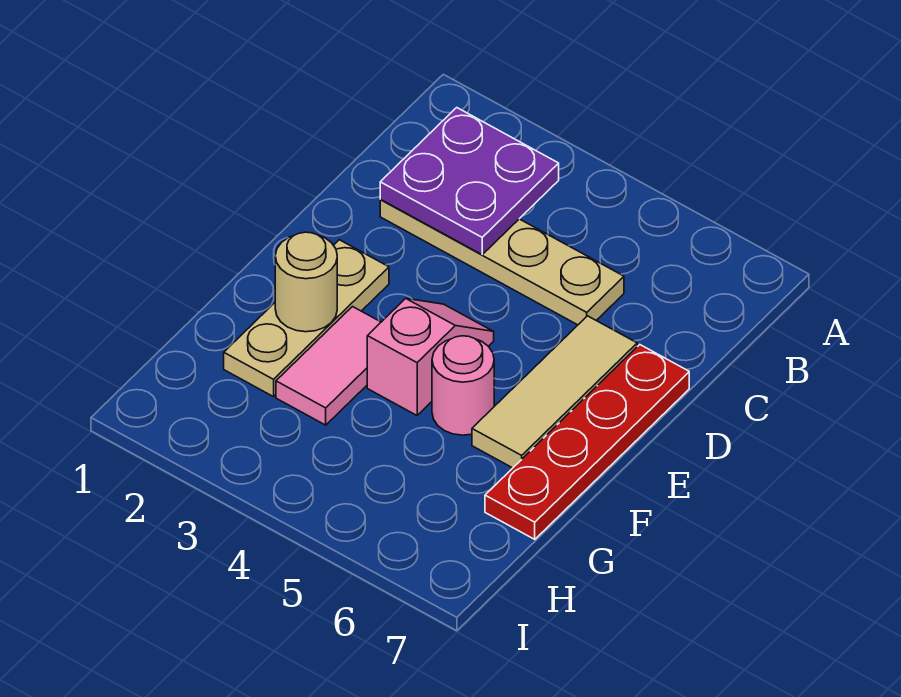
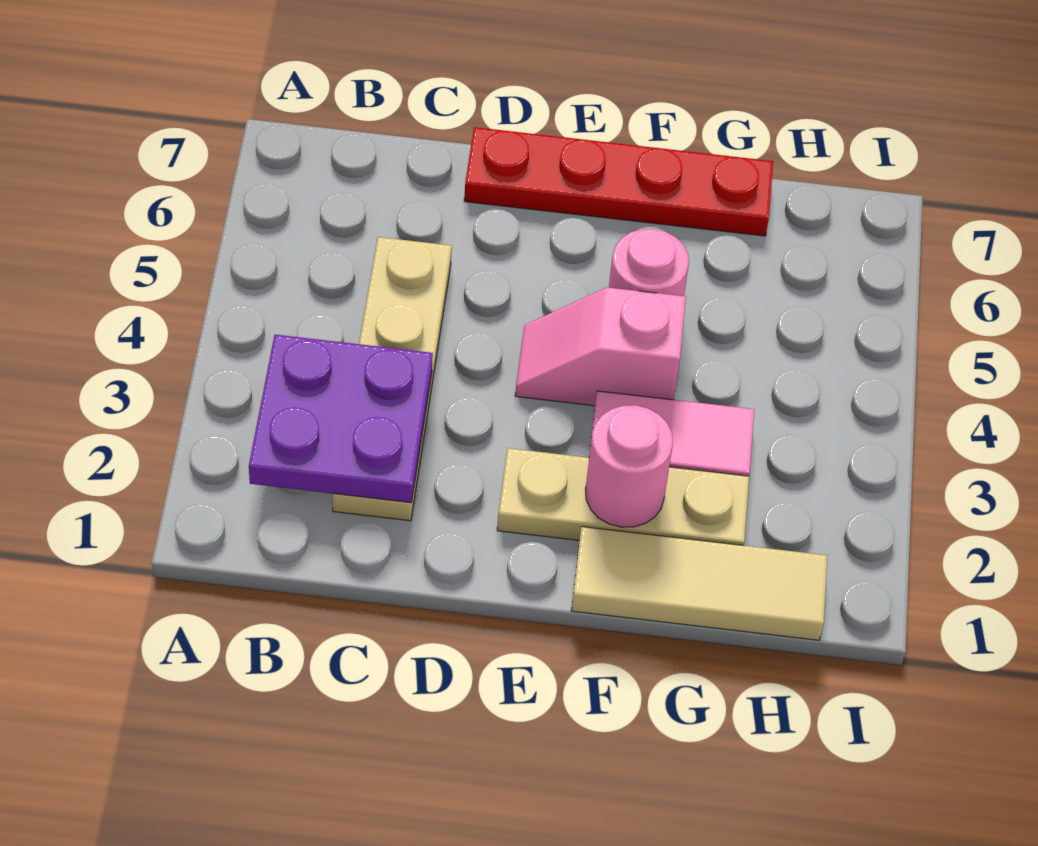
tan 1x3 tile [472,316,637,468] -> tan 1x3 tile moved to [571,527,827,640]
tan 1x1 round brick [275,232,337,332] -> pink 1x1 round brick [586,405,673,527]

